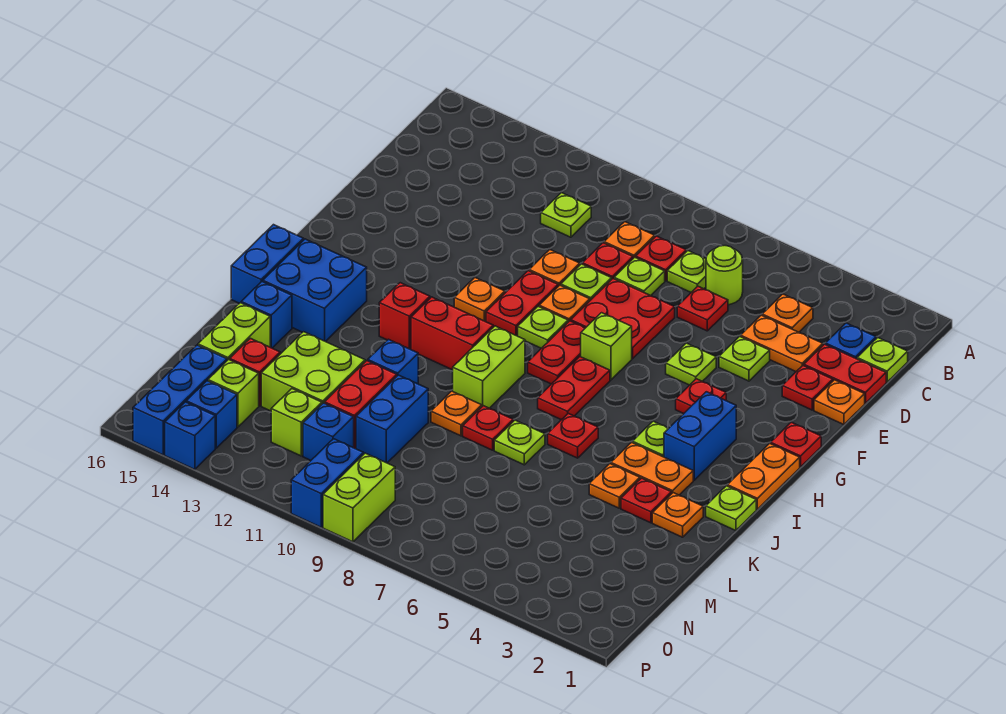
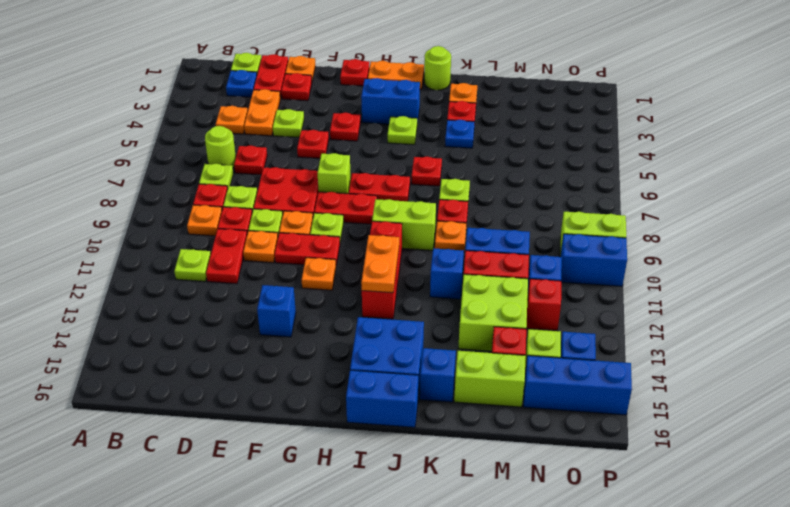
none -> red 1x2 plate [206,229,247,284]
lime 1x1 plate [666,343,716,385] -> red 1x1 plate [297,130,329,158]
lime 1x1 plate [706,486,756,531] -> lime 1x1 round brick [424,46,451,90]
orange 1x2 plate [611,442,693,495] -> orange 1x2 plate moved to [361,235,399,293]
orange 1x1 plate [589,464,640,508] -> blue 1x1 plate [445,120,475,148]
lime 1x1 brick [271,389,322,456] -> red 1x1 brick [527,279,561,330]
blue 1x1 brick [165,402,215,469] -> blue 1x1 brick moved to [257,285,296,337]

